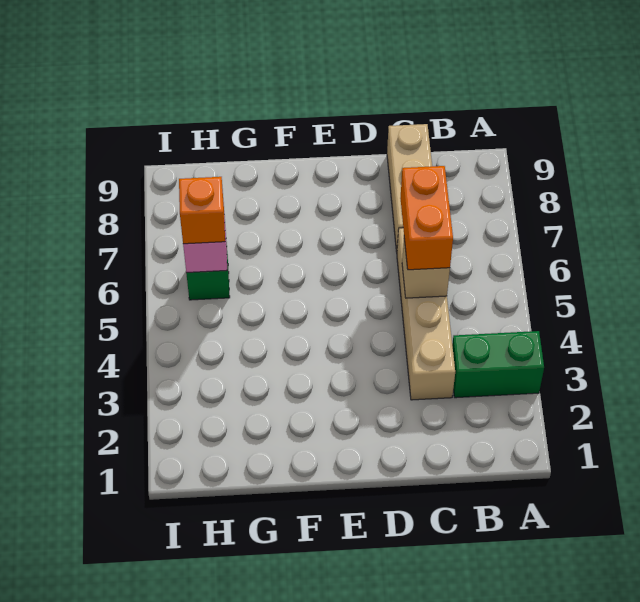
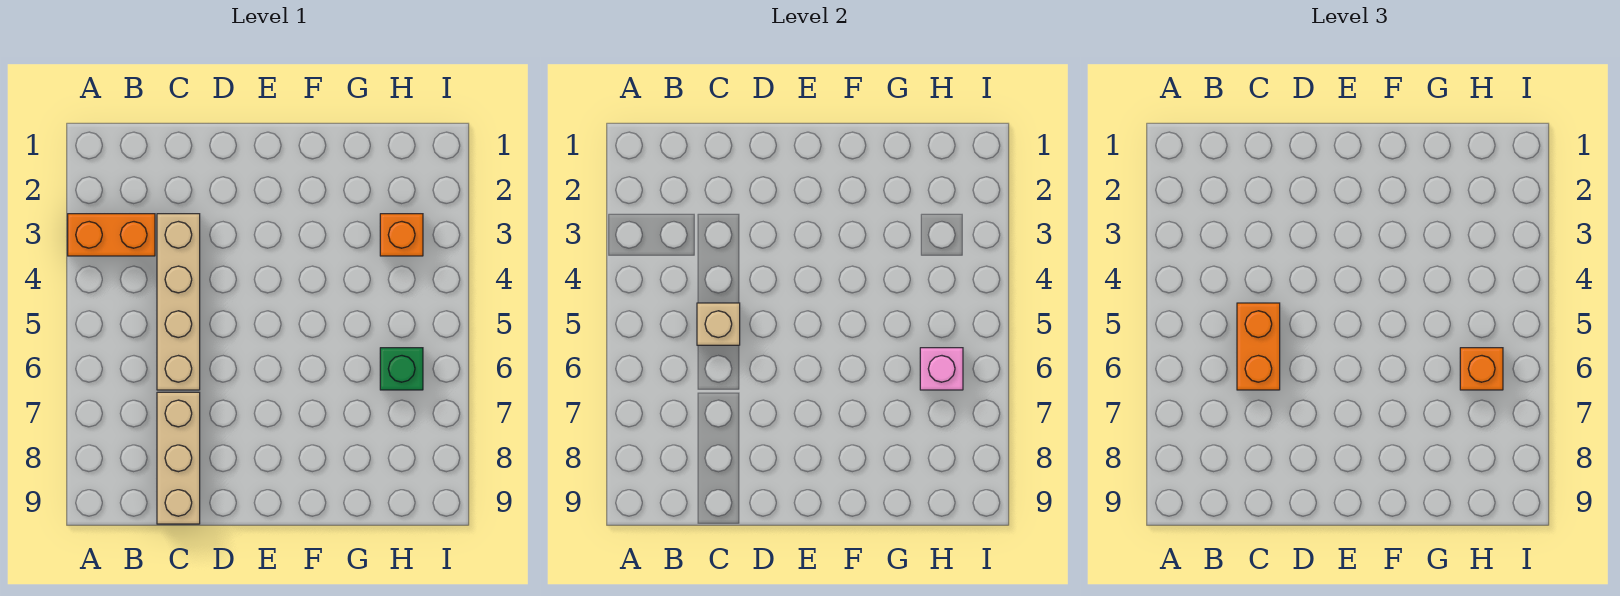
green 1x2 brick [452,331,544,398] -> orange 1x2 brick [68,214,155,256]
none -> orange 1x1 brick [380,214,423,256]

